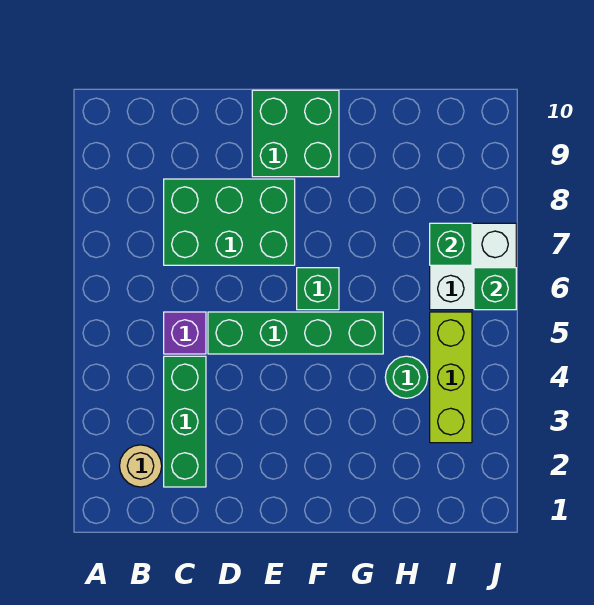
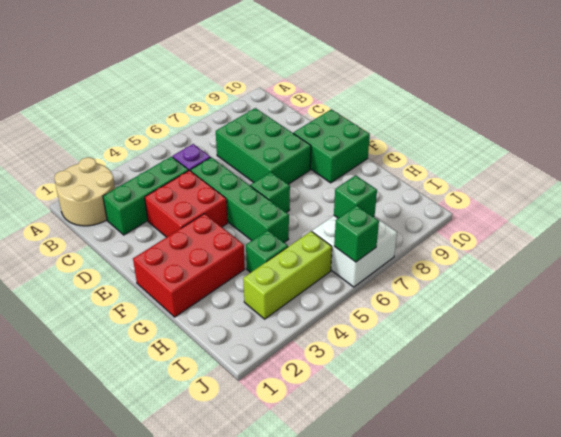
tan 1x1 round brick [120,445,162,487] -> tan 2x2 round brick [54,157,115,226]
none -> red 2x2 brick [145,170,228,237]
none -> red 2x3 brick [133,214,245,317]
green 1x1 round brick [385,356,428,398] -> green 1x1 brick [246,230,288,273]

